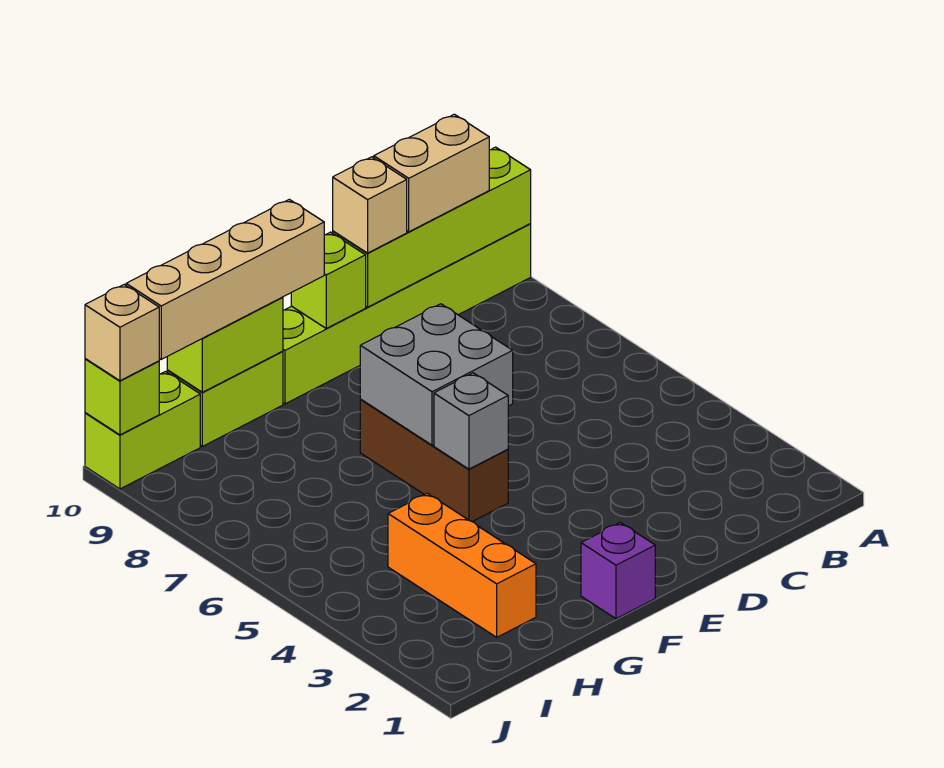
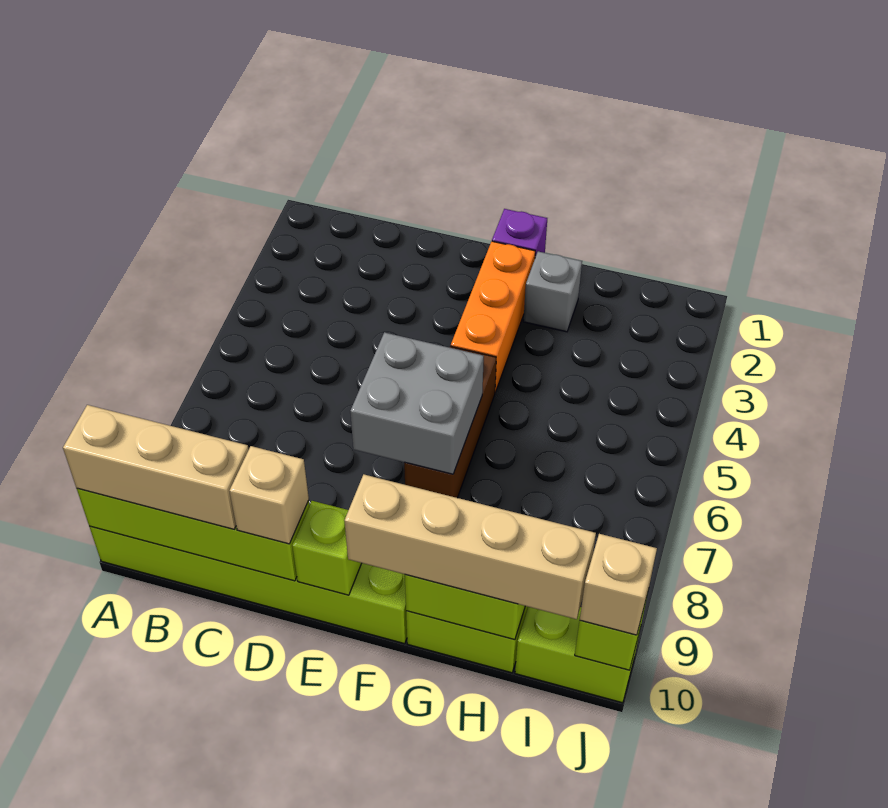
tan 1x2 brick [374,114,489,232] -> tan 1x3 brick [63,405,249,529]
grey 1x1 brick [434,373,508,469] -> grey 1x1 brick moved to [523,251,582,332]
orange 1x3 brick [388,493,536,637] -> orange 1x3 brick moved to [451,241,535,392]

